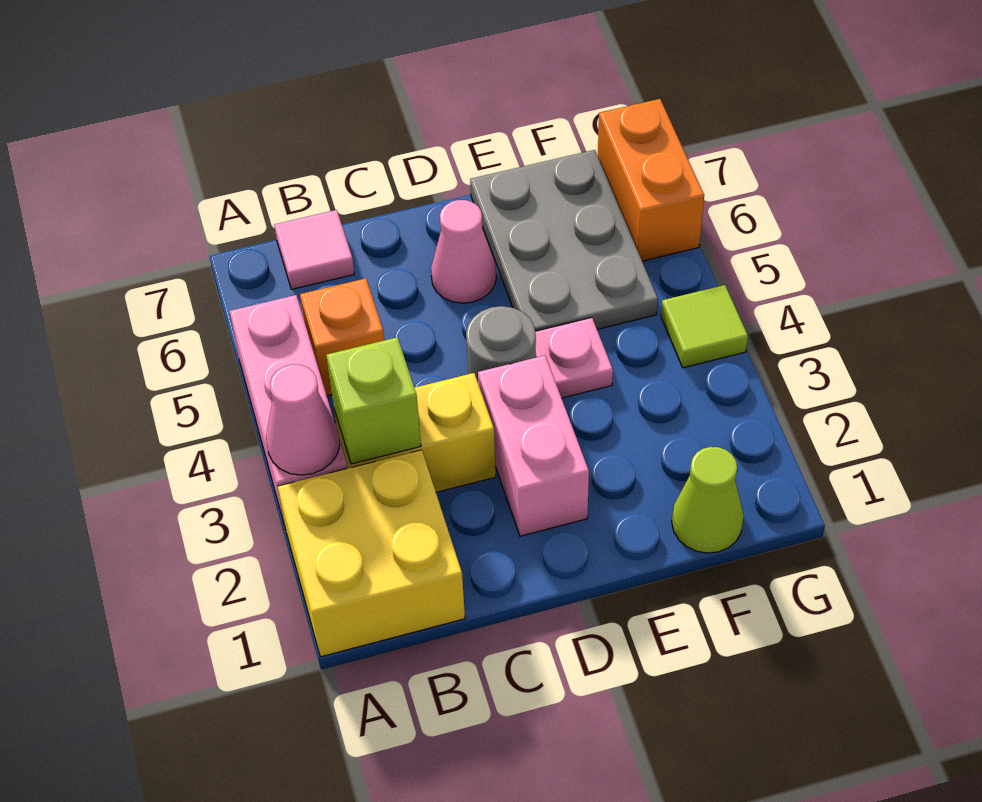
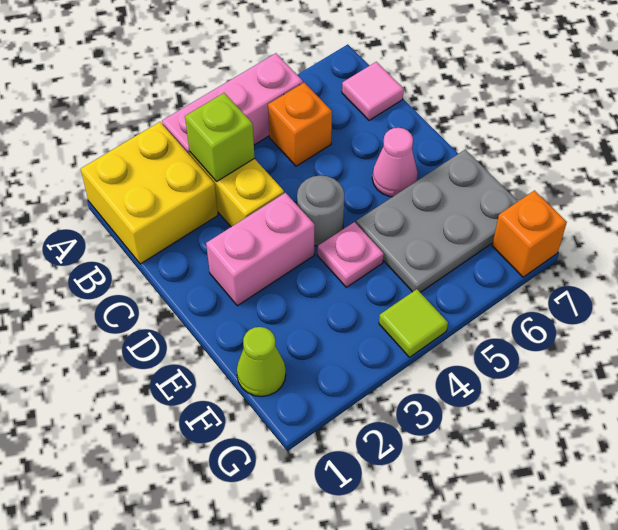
pink 1x1 cone [266,364,340,475] -> none
orange 1x2 brick [598,99,704,261] -> orange 1x1 brick [492,190,567,277]

